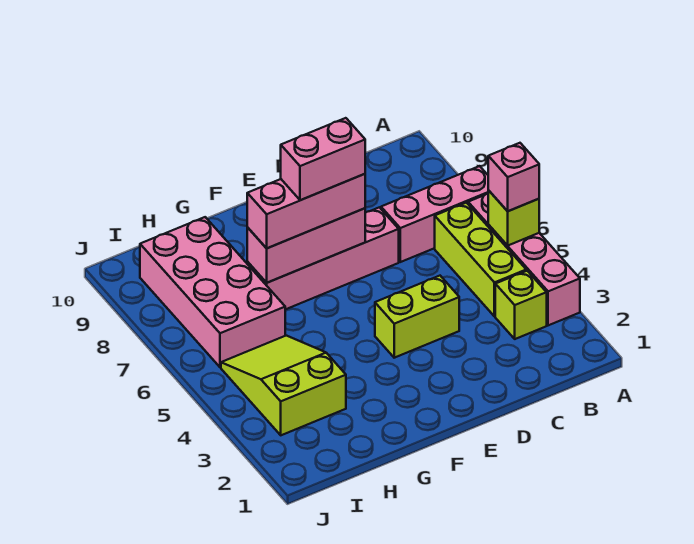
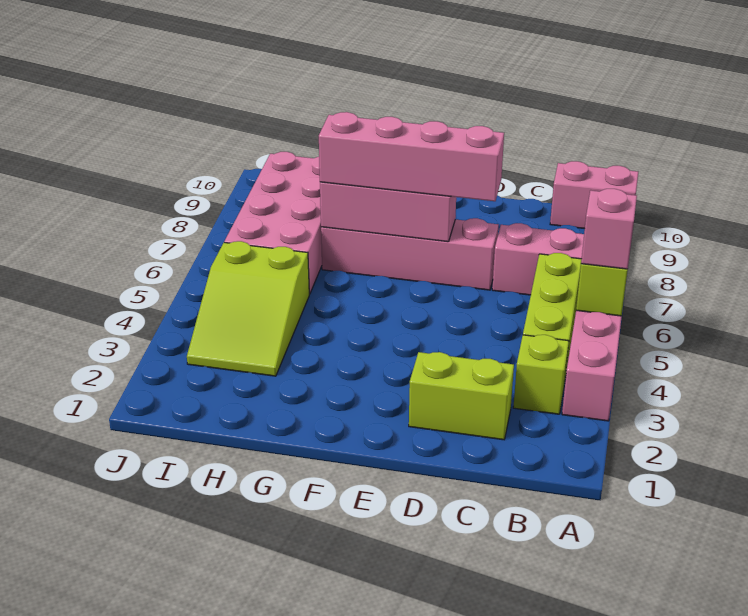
lime 1x2 brick [375,276,459,358] -> lime 1x2 brick moved to [409,352,514,440]
pink 1x3 brick [247,174,365,248] -> pink 1x4 brick [319,112,504,201]
pink 1x2 brick [281,118,365,200] -> pink 1x2 brick moved to [550,161,638,229]
lime 2x3 slope [221,336,346,435] -> lime 2x3 slope turned to [187,241,309,376]

